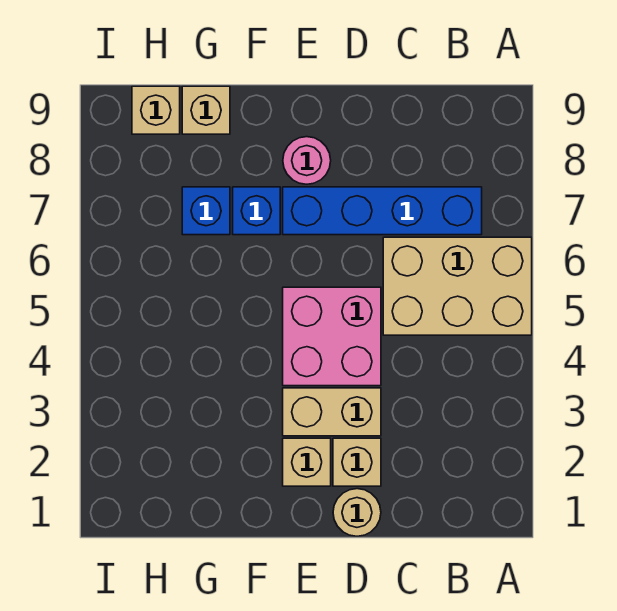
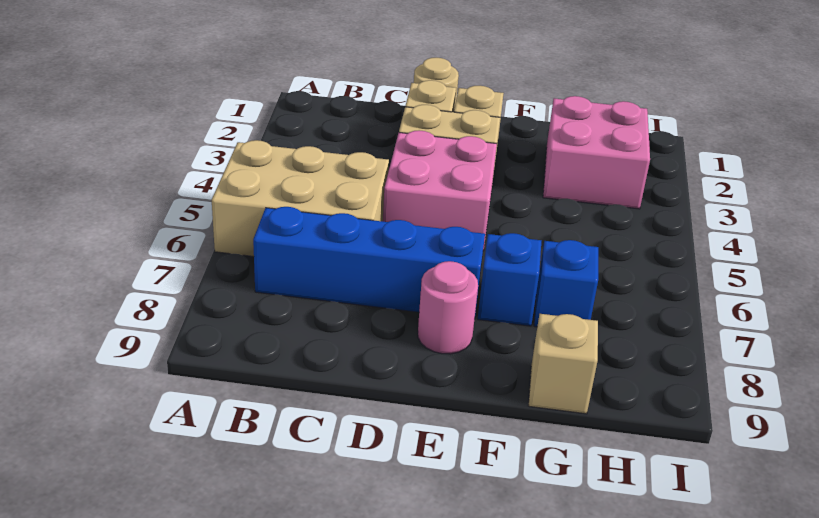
none -> pink 2x2 brick [543,96,650,209]
tan 1x1 brick [132,86,180,134] -> none

